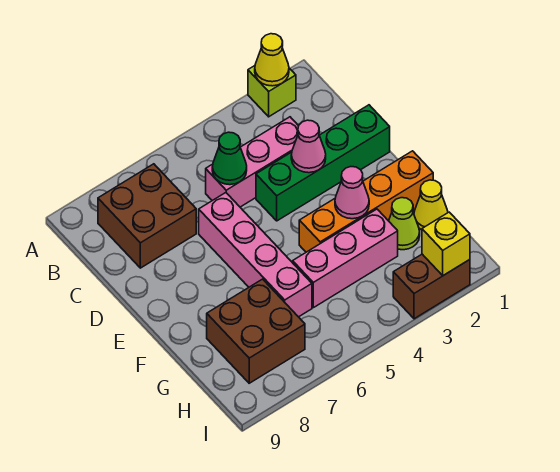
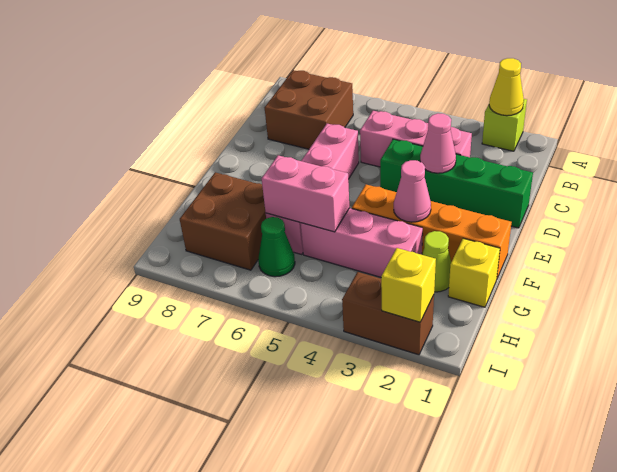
green 1x1 cone [212,132,247,185] -> green 1x1 cone moved to [258,217,295,277]
yellow 1x1 cone [414,180,448,230] -> yellow 1x1 brick [448,238,500,307]
none -> pink 1x2 brick [262,155,349,232]

